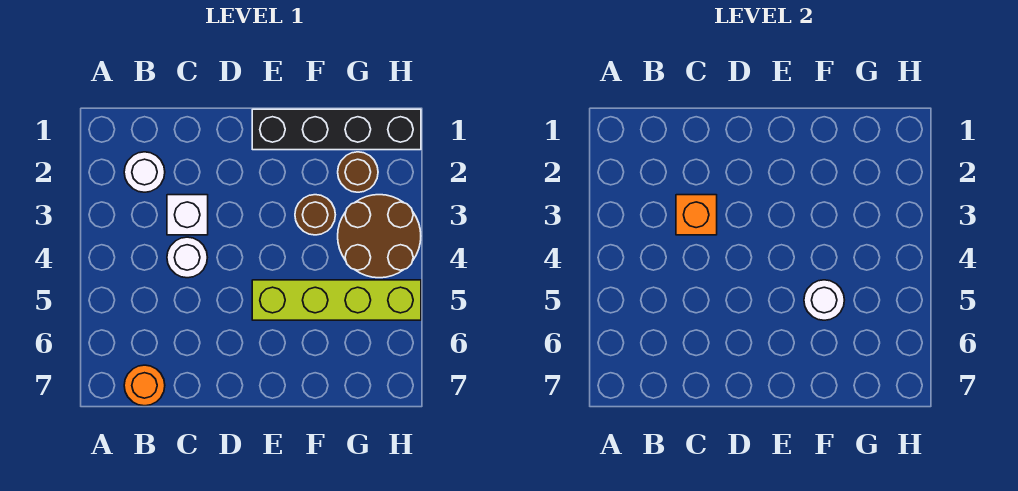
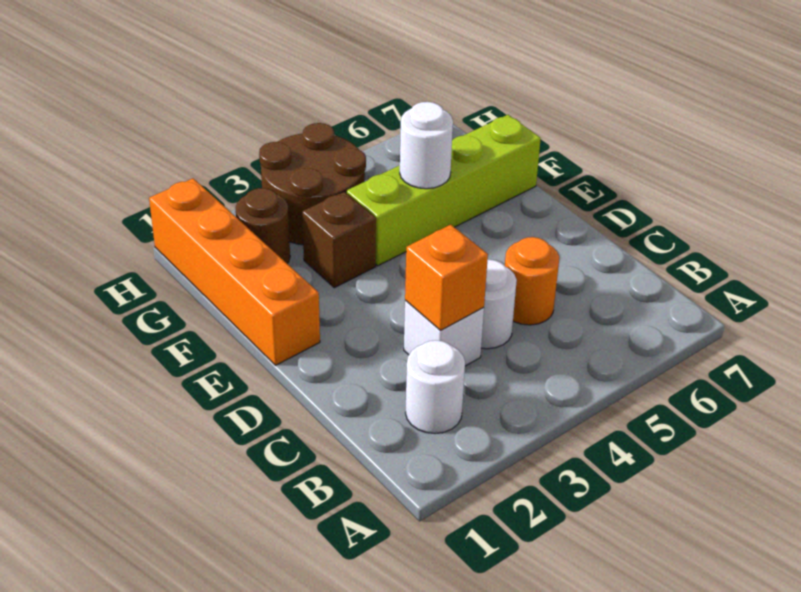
orange 1x1 round brick [124,365,165,406] -> orange 1x1 round brick moved to [505,237,559,325]
black 1x4 brick [252,109,421,150] -> orange 1x4 brick [149,178,320,365]
lime 1x4 brick [252,280,421,320] -> lime 1x4 brick turned to [346,115,541,266]
brown 1x1 round brick [295,195,335,235] -> brown 1x1 brick [302,191,376,288]

